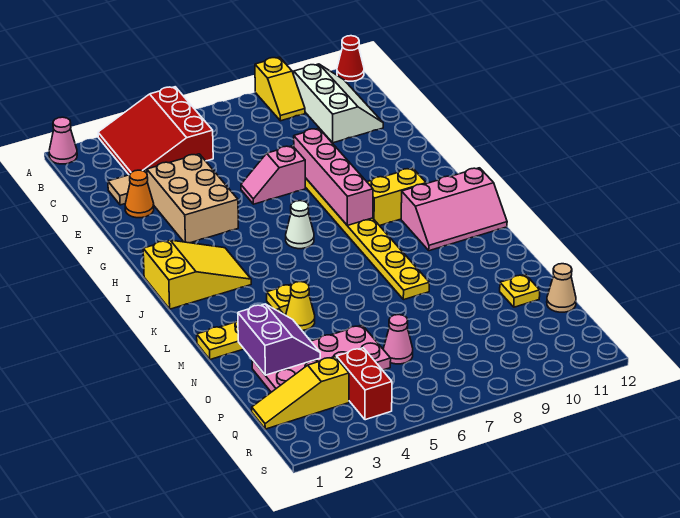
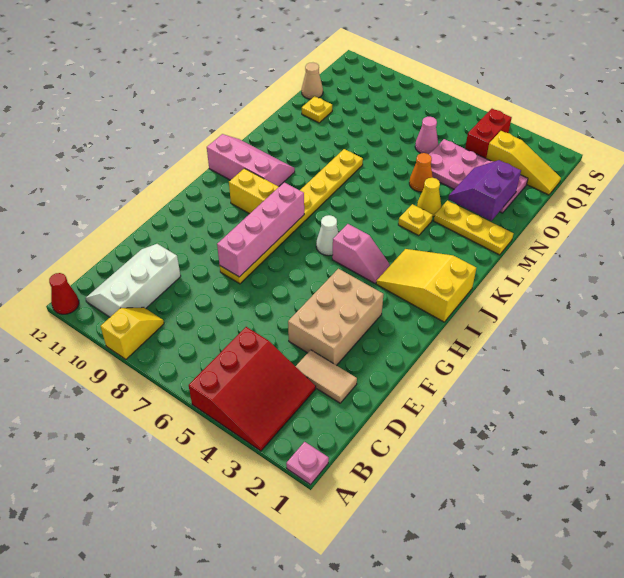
pink 1x1 cone [49,117,77,164] -> pink 1x1 plate [286,442,329,485]
orange 1x1 cone [125,170,154,218] -> orange 1x1 cone moved to [409,153,433,192]
pink 1x2 slope [241,146,305,204] -> pink 1x2 slope moved to [332,224,390,283]

